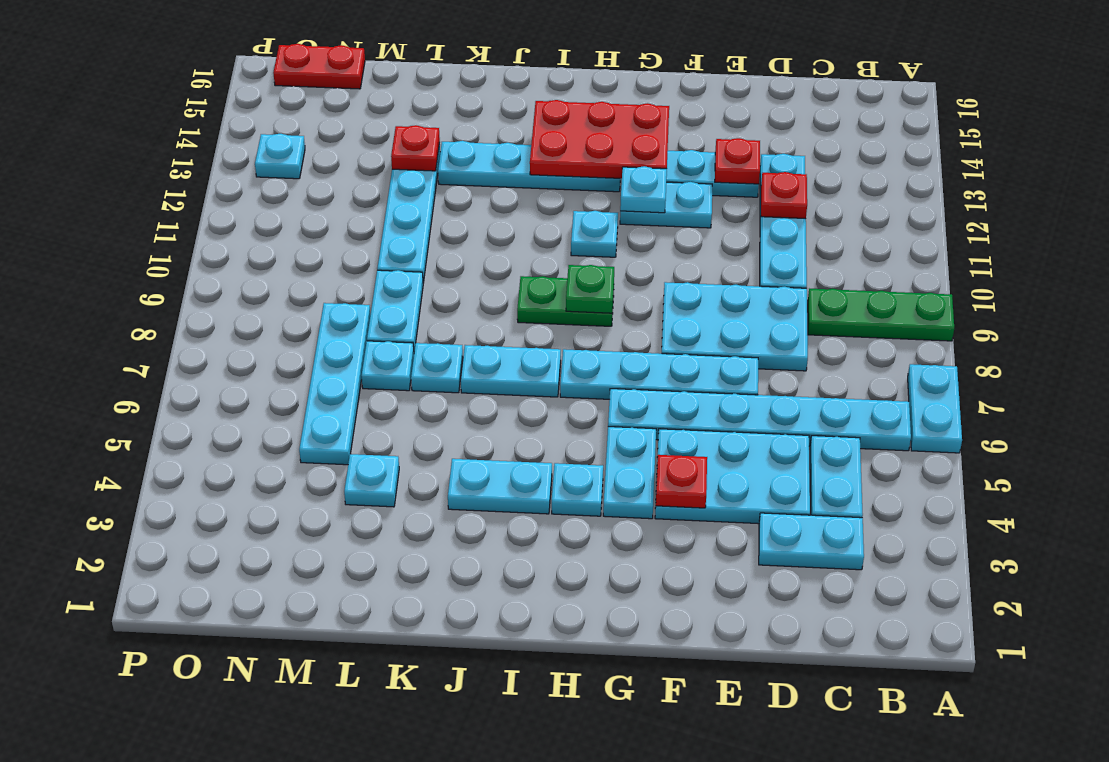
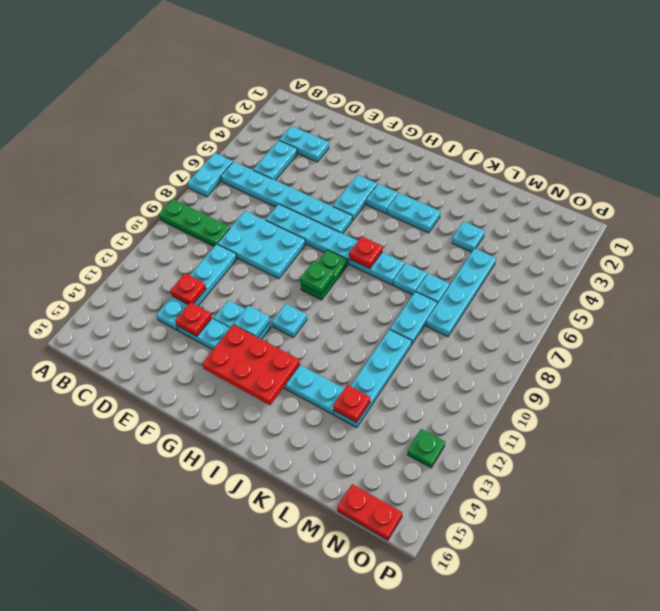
cyan 2x3 plate [655,429,810,524] -> none
red 1x1 plate [656,455,707,508] -> red 1x1 plate moved to [349,236,382,269]
green 1x2 plate [517,276,614,326] -> green 1x2 plate turned to [301,250,348,300]
cyan 1x1 plate [255,134,305,179] -> green 1x1 plate [407,429,445,468]

